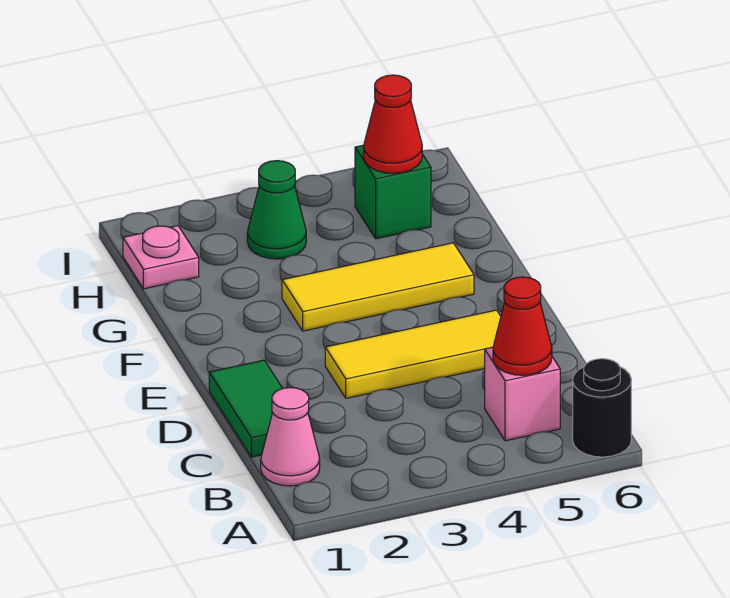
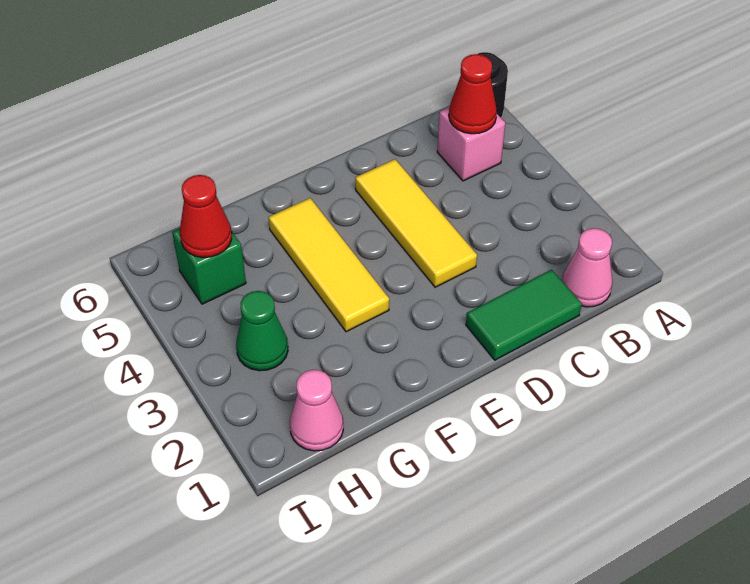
pink 1x1 plate [123,226,199,289] -> pink 1x1 cone [290,370,343,451]

